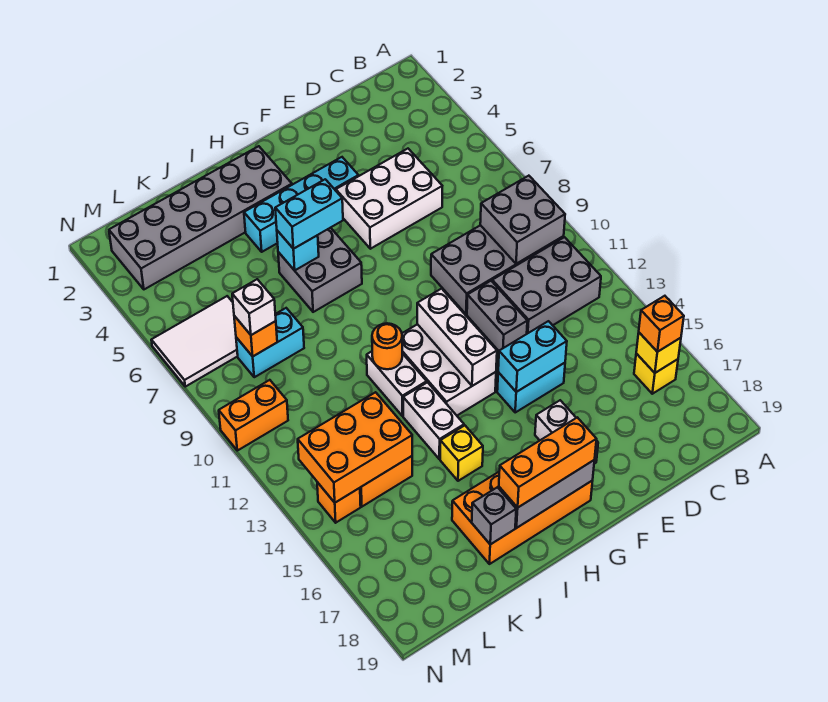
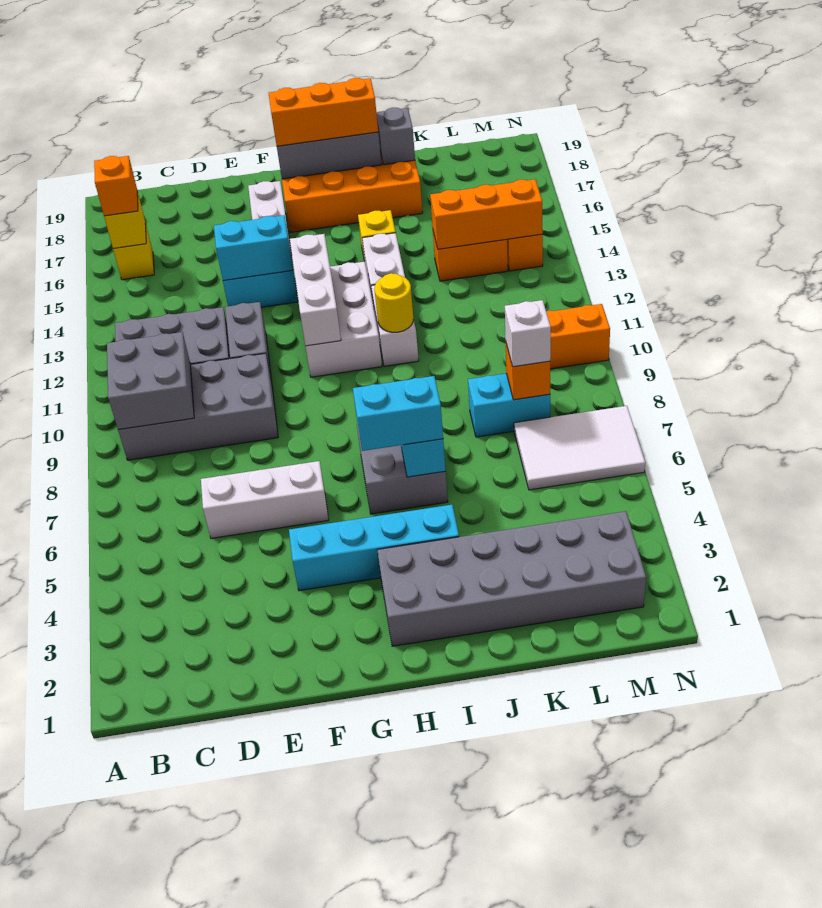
white 2x3 brick [336,149,442,249] -> white 1x3 brick [201,461,329,538]
orange 1x1 round brick [372,323,402,369] -> yellow 1x1 round brick [374,273,413,332]
orange 2x3 brick [298,392,412,503] -> orange 1x3 brick [430,179,543,249]

